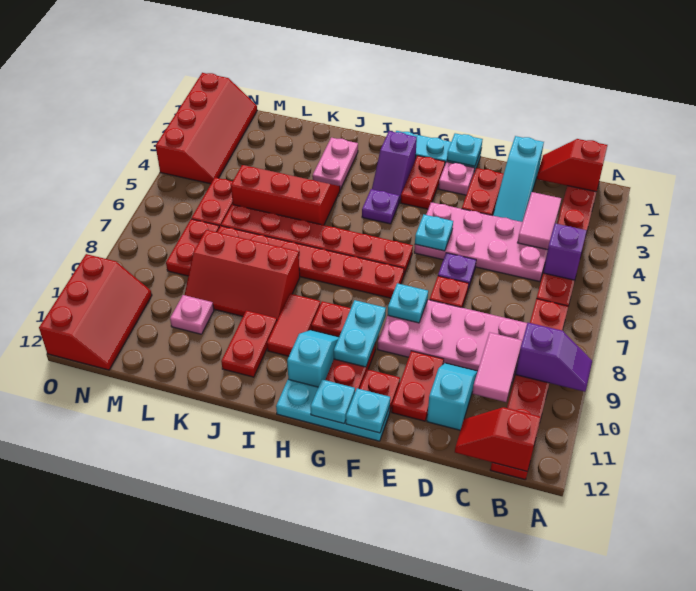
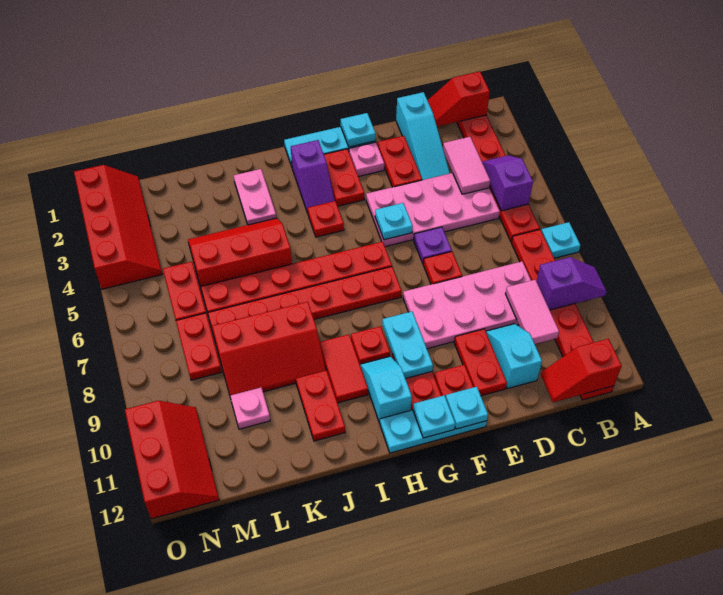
cyan 1x1 plate [388,283,428,323] -> cyan 1x1 plate moved to [541,222,580,258]
purple 1x1 plate [362,189,399,224] -> red 1x1 plate [307,201,344,237]

